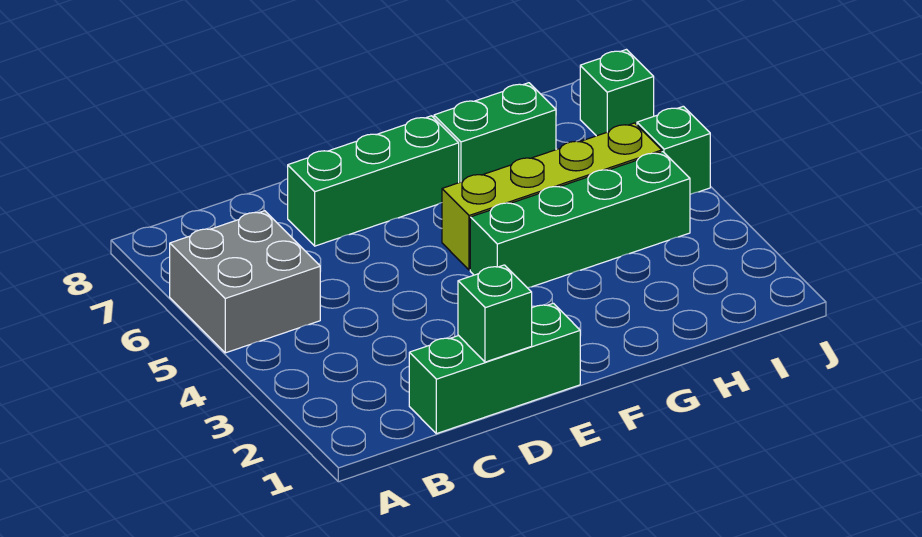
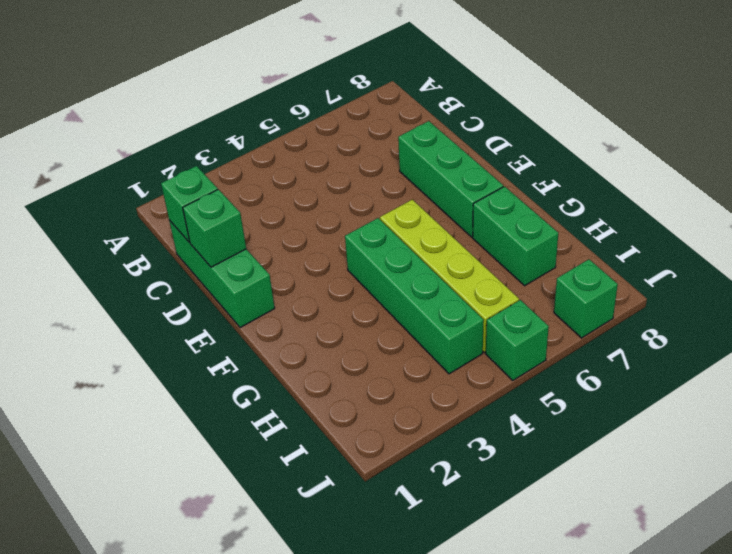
grey 2x2 brick [170,211,320,353] -> none
none -> green 1x1 brick [161,166,218,242]

